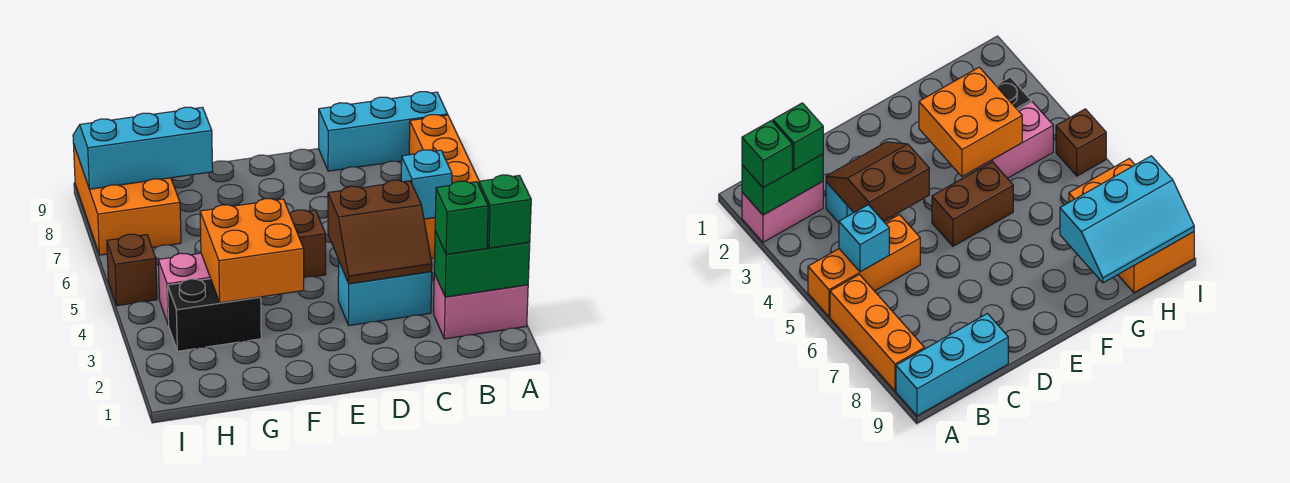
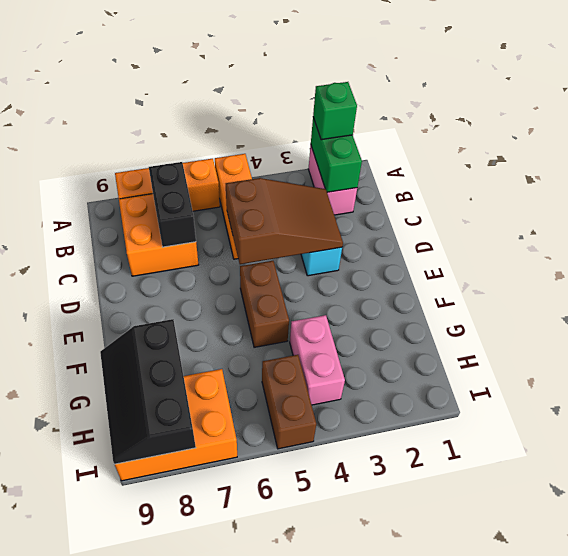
cyan 1x3 brick [319,92,448,171] -> none
green 1x1 brick [435,181,488,254] -> none
cyan 1x1 brick [401,150,452,219] -> none
brown 2x2 slope [328,180,432,284] -> brown 2x3 slope [226,178,343,264]
orange 2x2 brick [200,199,304,303] -> orange 2x2 brick moved to [119,194,199,276]
black 1x2 brick [168,279,261,351] -> black 1x2 brick moved to [149,162,196,247]
cyan 2x3 slope [73,107,213,189] -> black 2x3 slope [100,319,196,464]
brown 1x1 brick [107,234,157,306] -> brown 1x2 brick [262,355,316,449]

